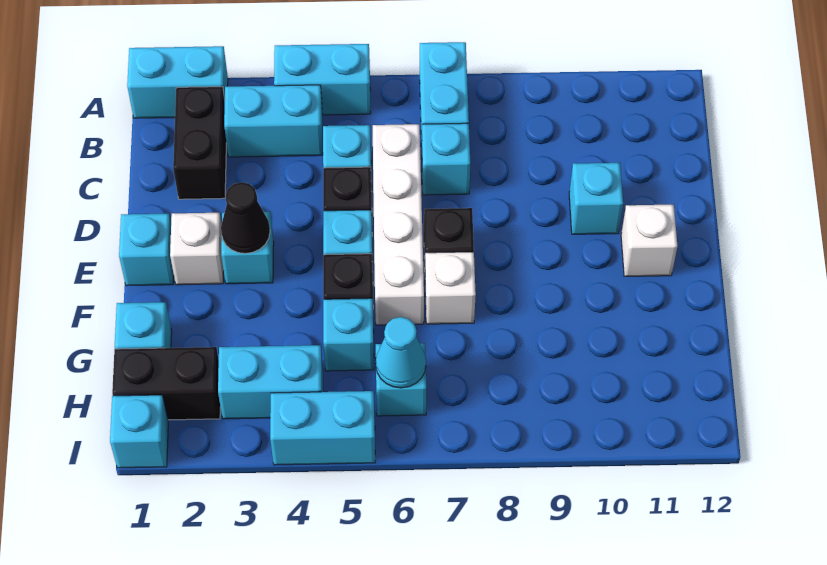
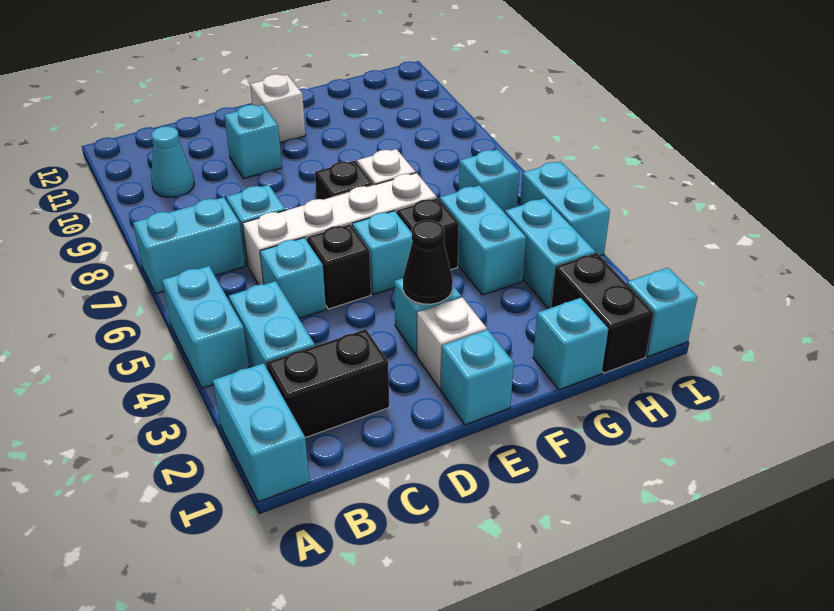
cyan 1x1 brick [323,298,374,371] -> cyan 1x2 brick [440,185,526,295]
cyan 1x1 cone [376,317,426,388] -> cyan 1x1 cone moved to [151,126,194,197]

